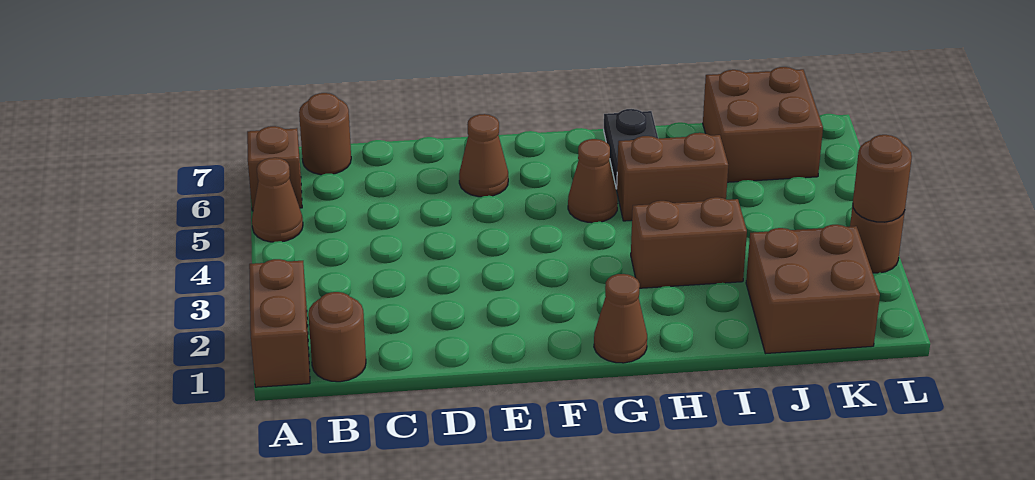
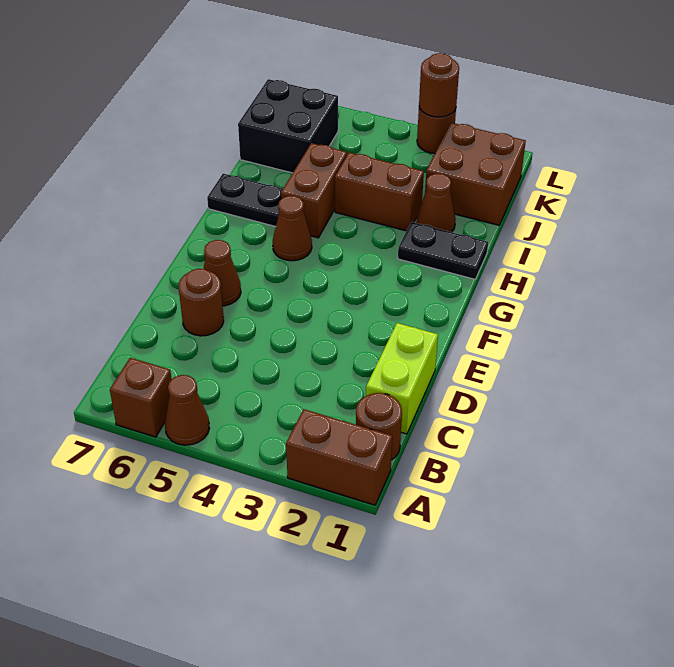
brown 1x1 round brick [299,93,351,175] -> brown 1x1 round brick moved to [179,269,224,336]
none -> lime 1x2 brick [366,323,438,434]
brown 1x1 cone [594,274,647,363] -> brown 1x1 cone moved to [417,173,456,232]
none -> black 1x2 plate [398,222,488,279]
brown 1x2 brick [631,197,747,288] -> brown 1x2 brick turned to [335,153,424,231]
brown 2x2 brick [703,67,823,182] -> black 2x2 brick [238,79,338,173]

